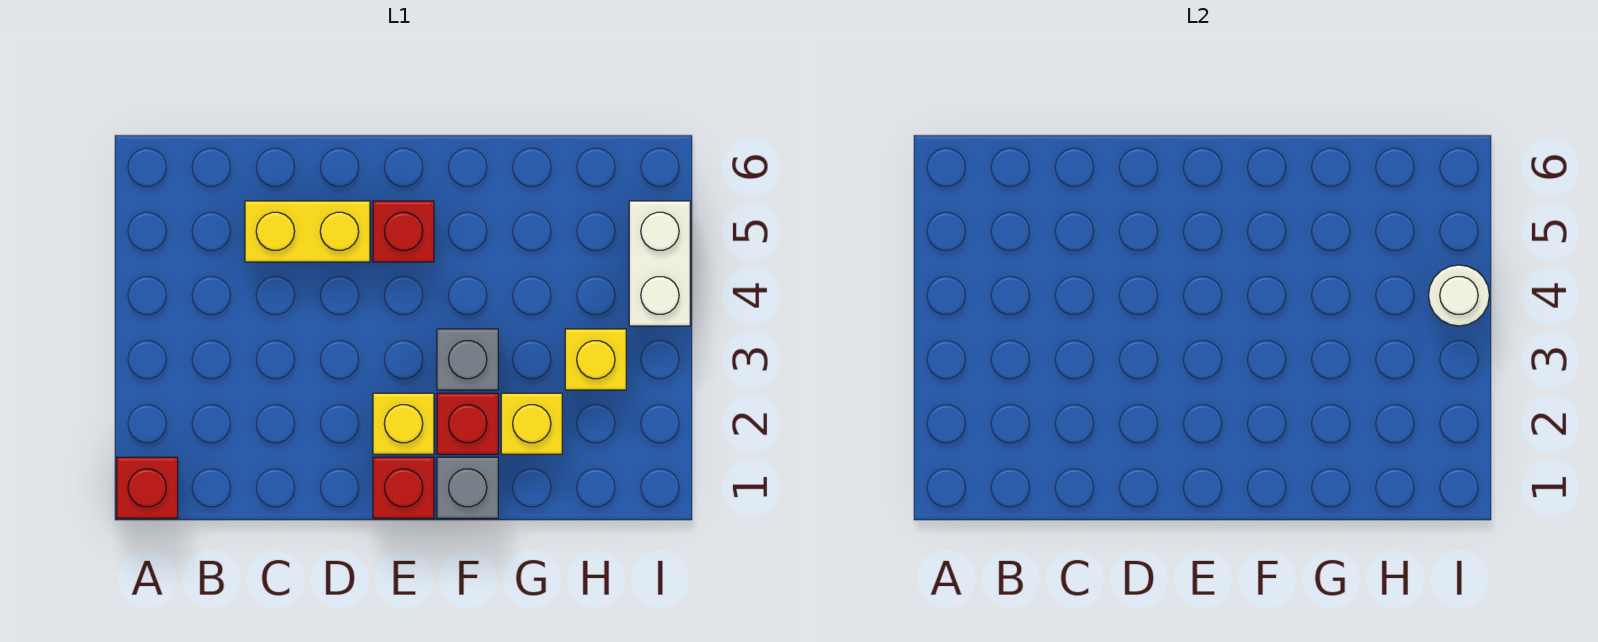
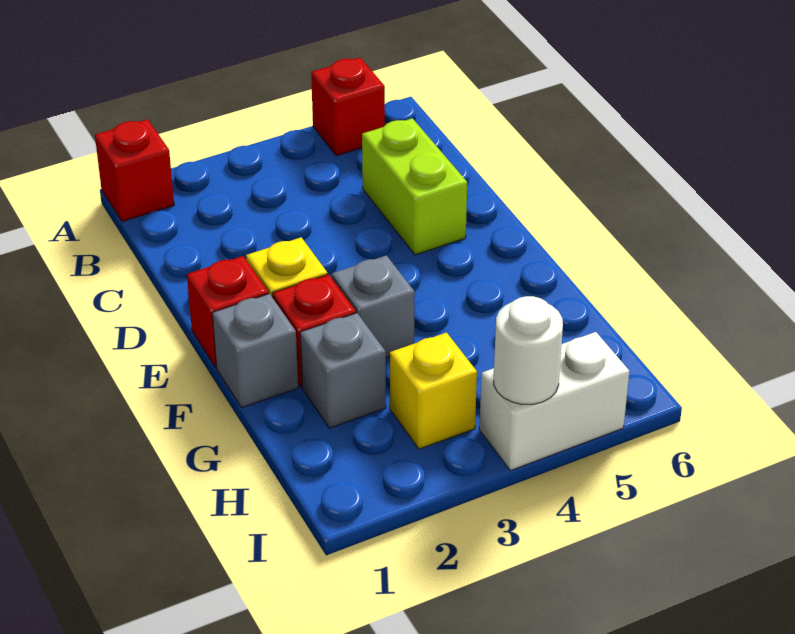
yellow 1x2 brick [245,201,370,262] -> lime 1x2 brick [362,118,467,255]
red 1x1 brick [373,201,434,262] -> red 1x1 brick moved to [311,58,385,156]
yellow 1x1 brick [501,393,562,454] -> grey 1x1 brick [300,313,386,428]

